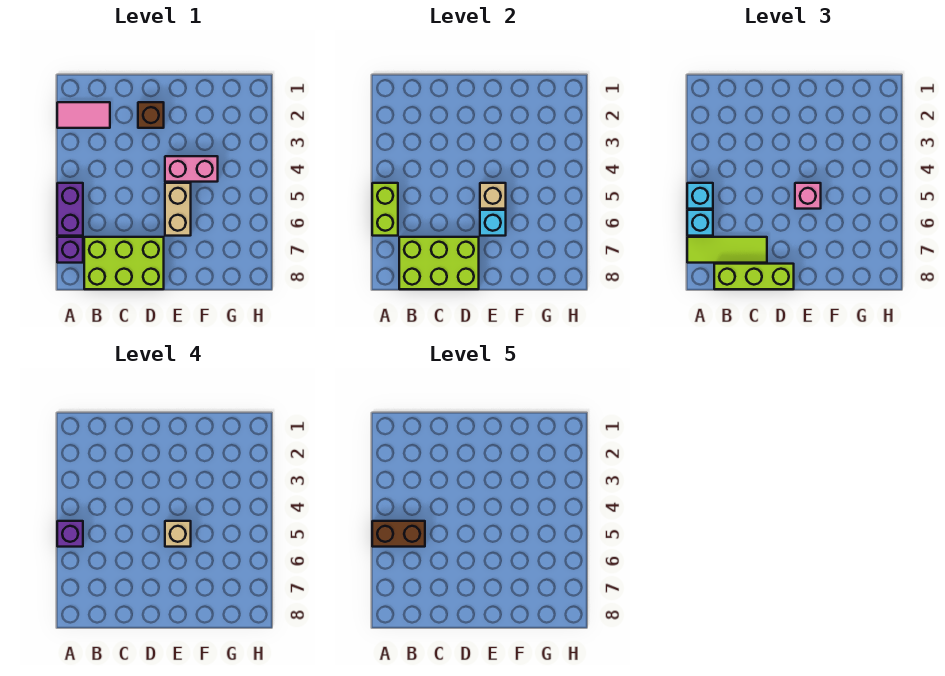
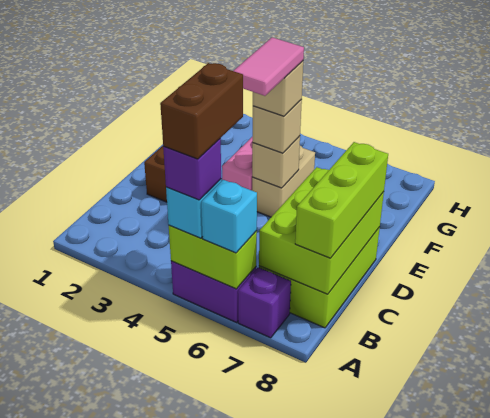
pink 1x2 tile [57,102,110,128] -> pink 1x2 tile moved to [234,37,304,96]
lime 1x3 tile [687,237,767,263] -> none
tan 1x2 brick [165,183,191,236] -> tan 1x2 brick turned to [252,146,315,217]
pink 1x1 brick [795,183,821,209] -> tan 1x1 brick [253,100,302,153]
cyan 1x1 brick [480,210,506,236] -> none

